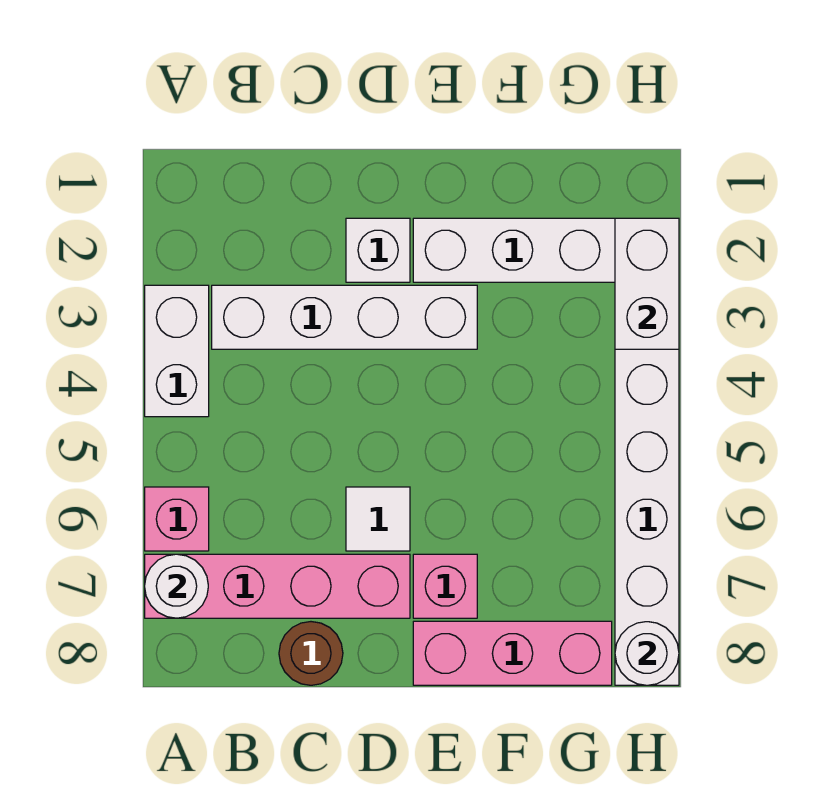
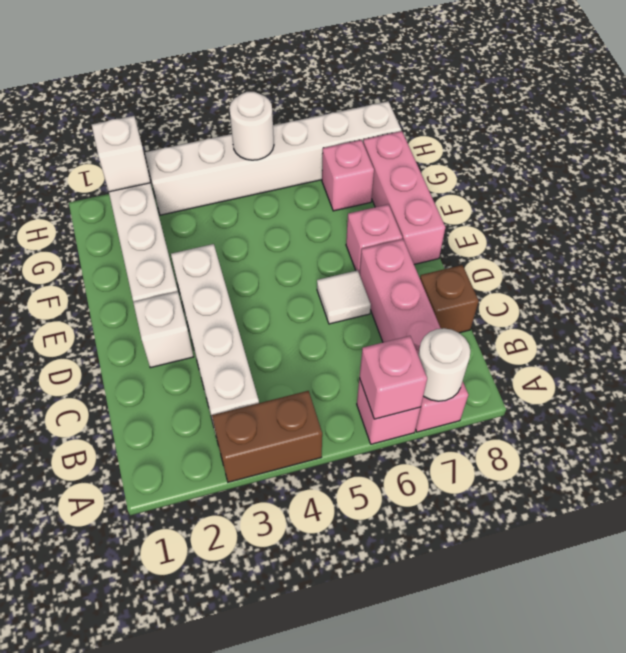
white 1x2 brick [145,285,209,417] -> brown 1x2 brick [212,391,322,482]
none -> pink 1x1 brick [359,336,427,419]
brown 1x1 round brick [279,622,343,685] -> brown 1x1 brick [420,265,479,333]
none -> pink 1x1 brick [322,140,374,211]
white 1x2 brick [615,218,679,349] -> white 1x1 brick [92,116,150,192]
white 1x1 round brick [615,622,679,685] -> white 1x1 round brick moved to [229,92,274,160]

